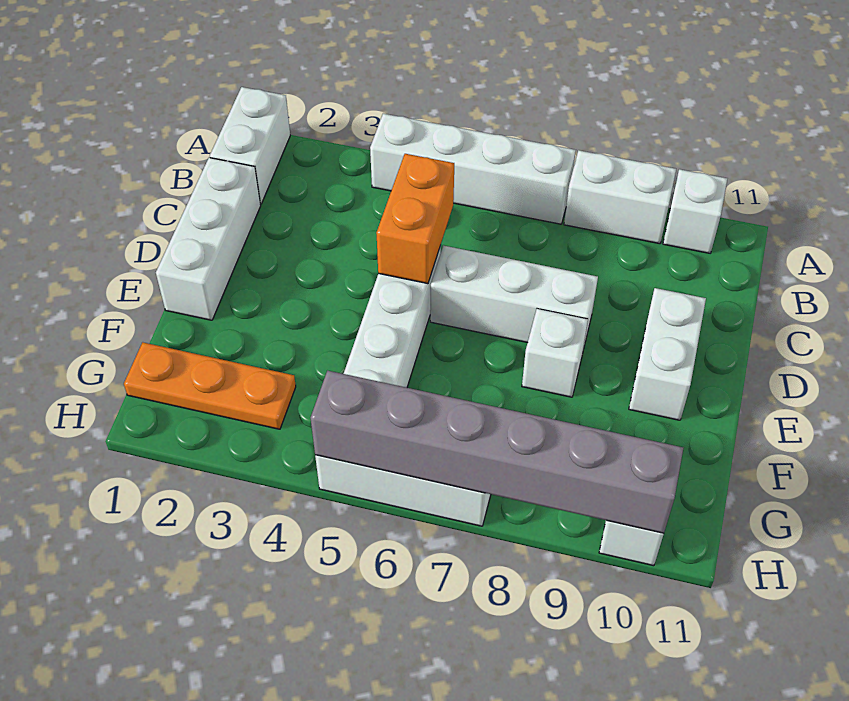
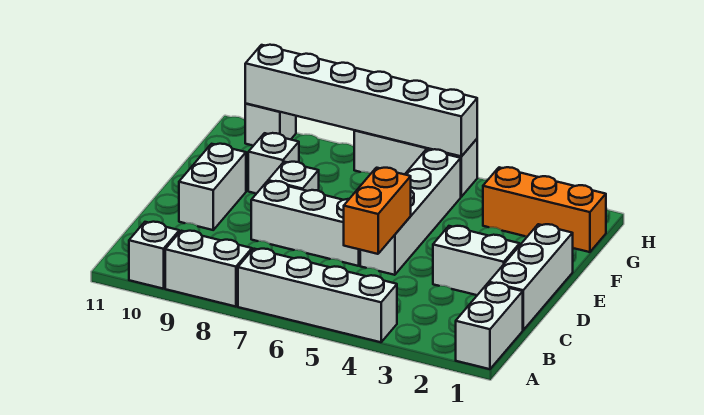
none -> white 1x2 brick [433,226,520,295]
none -> white 1x1 brick [248,133,299,193]
orange 1x3 plate [124,342,296,429] -> orange 1x3 brick [483,167,606,252]
grey 1x6 brick [311,371,683,533] -> white 1x6 brick [245,45,477,156]

